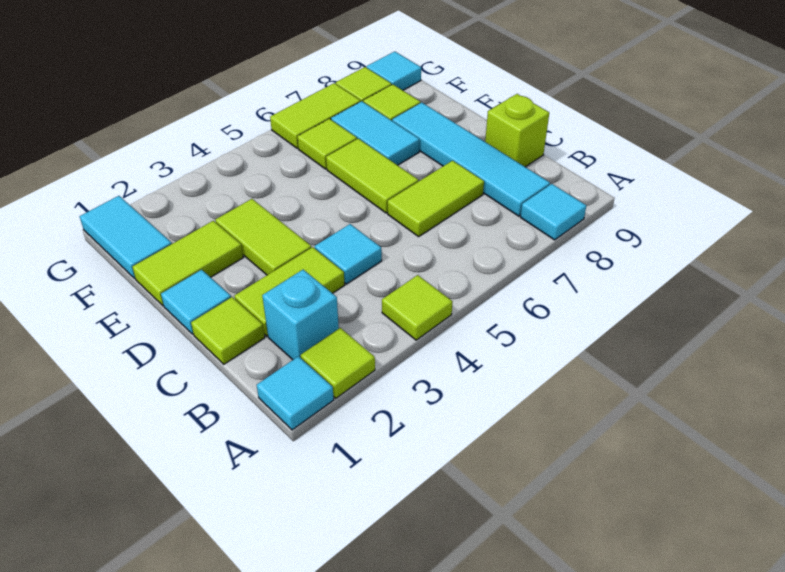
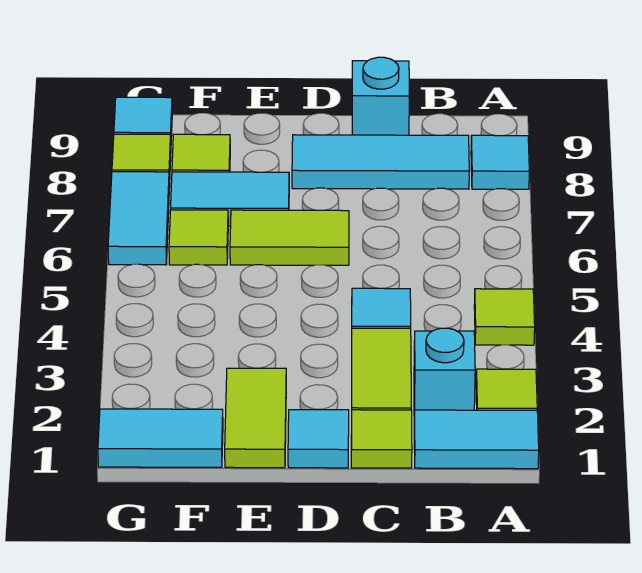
cyan 1x1 tile [257,356,334,430] -> cyan 1x2 tile [414,410,539,469]
cyan 1x4 tile [392,103,550,216] -> cyan 1x3 tile [292,135,469,189]
lime 1x2 tile [388,161,484,237] -> none
lime 1x1 brick [485,94,549,167] -> cyan 1x1 brick [352,57,409,135]
lime 1x2 tile [215,199,311,275] -> none
lime 1x2 tile [270,83,361,148] -> cyan 1x2 tile [108,172,169,265]

